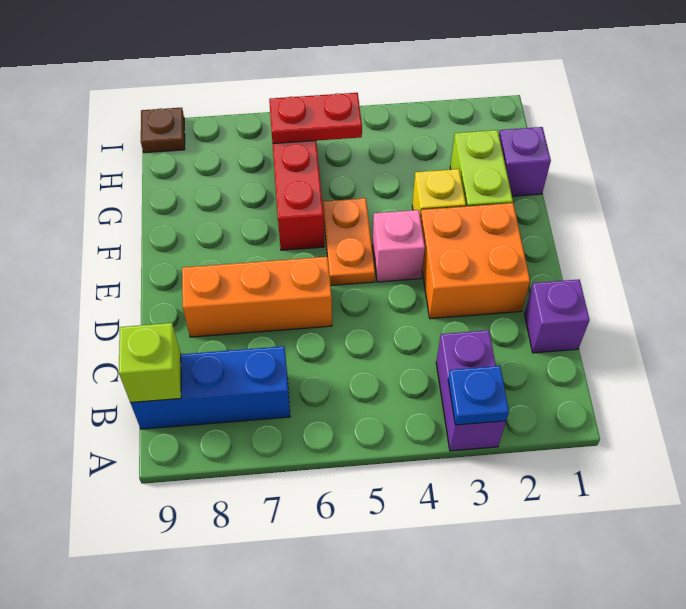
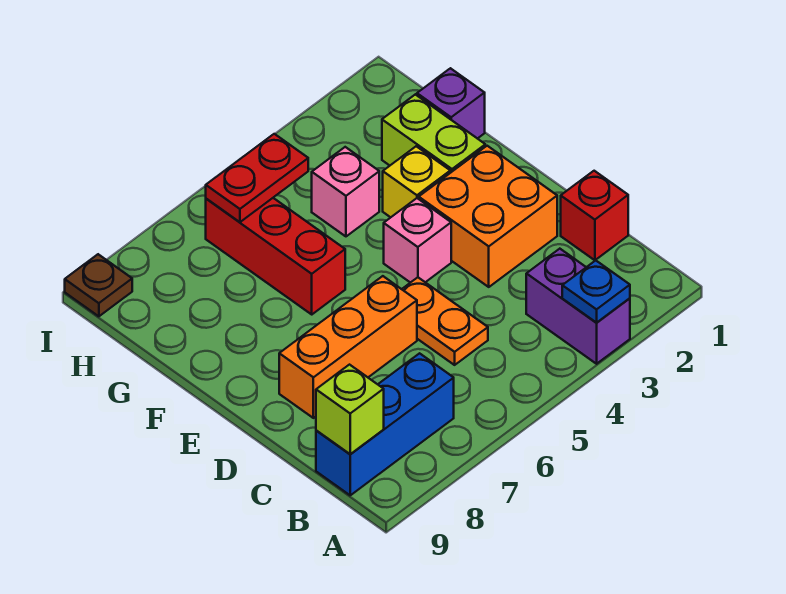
purple 1x1 brick [524,279,590,353] -> red 1x1 brick [561,171,628,260]
orange 1x2 plate [323,198,375,286] -> orange 1x2 plate moved to [402,277,488,365]
none -> pink 1x1 brick [312,147,379,236]

